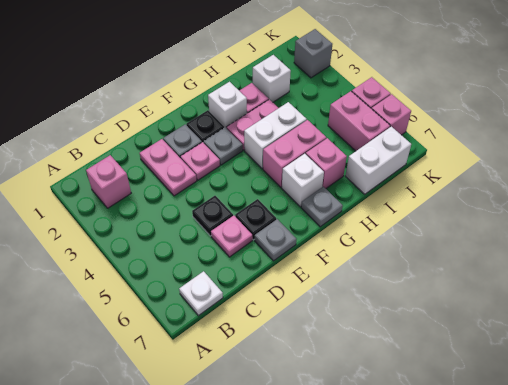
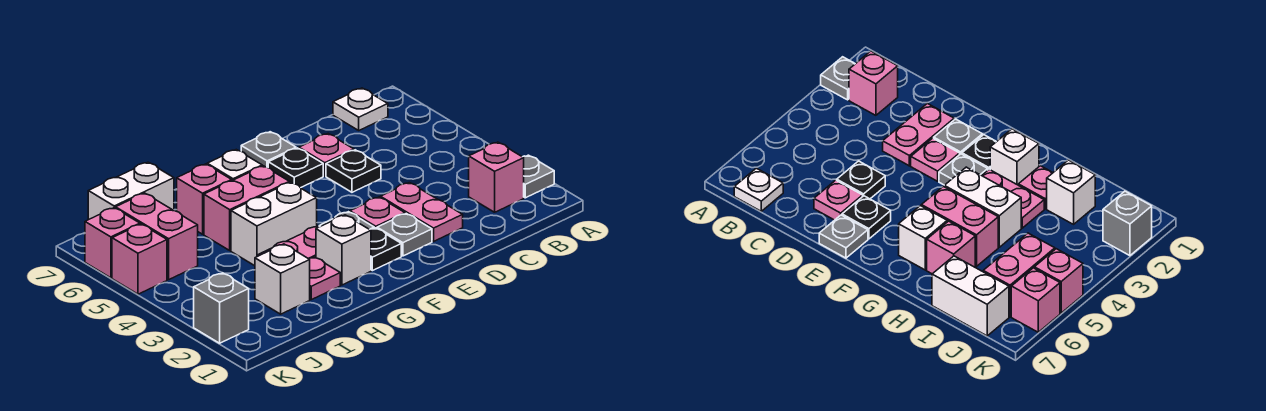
grey 1x1 plate [301,187,343,227] -> grey 1x1 plate moved to [523,155,554,198]

